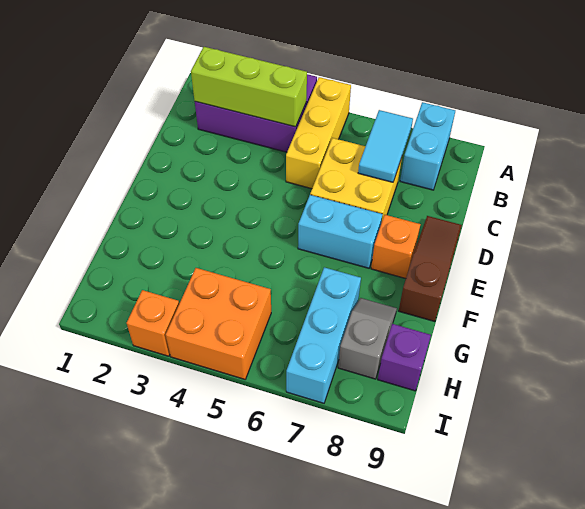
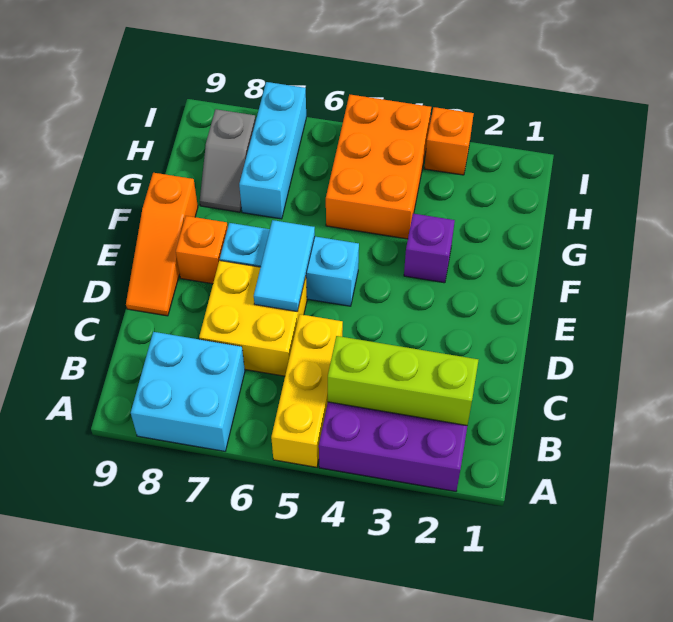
cyan 1x2 brick [400,102,455,190] -> cyan 2x2 brick [131,332,245,451]
cyan 1x2 tile [358,110,413,182] -> cyan 1x2 tile moved to [254,220,315,312]
brown 1x3 slope [399,216,462,322] -> orange 1x3 slope [126,173,198,316]
cyan 1x2 brick [298,195,383,268] -> cyan 1x3 brick [220,223,359,306]
orange 2x2 brick [166,268,271,379] -> orange 2x3 brick [326,94,431,239]
purple 1x1 brick [378,324,431,391] -> purple 1x1 brick moved to [404,214,455,283]

